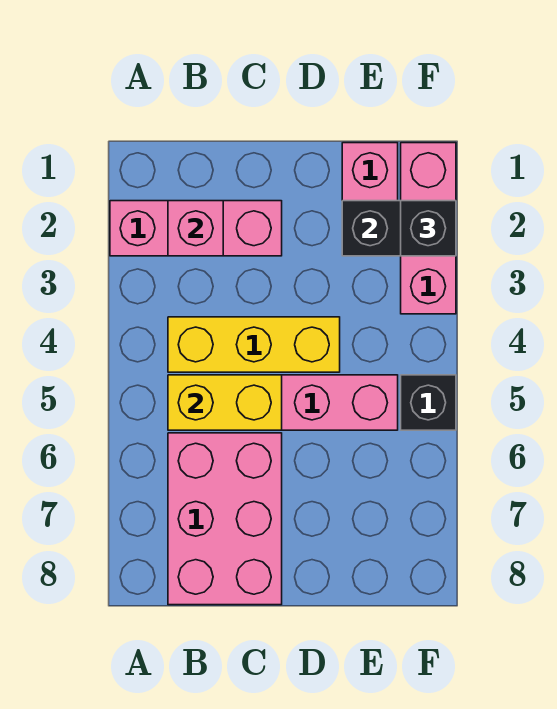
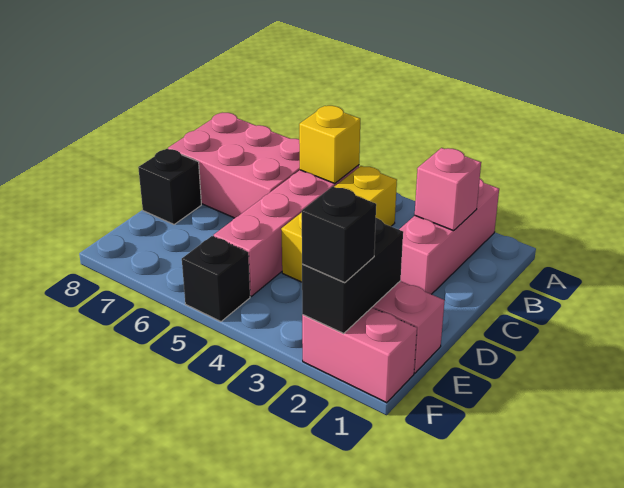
yellow 1x2 brick [168,375,282,430] -> yellow 1x1 brick [299,106,360,183]
none -> black 1x1 brick [138,149,201,224]
pink 1x3 brick [401,143,456,314] -> pink 1x2 brick [302,308,417,403]

